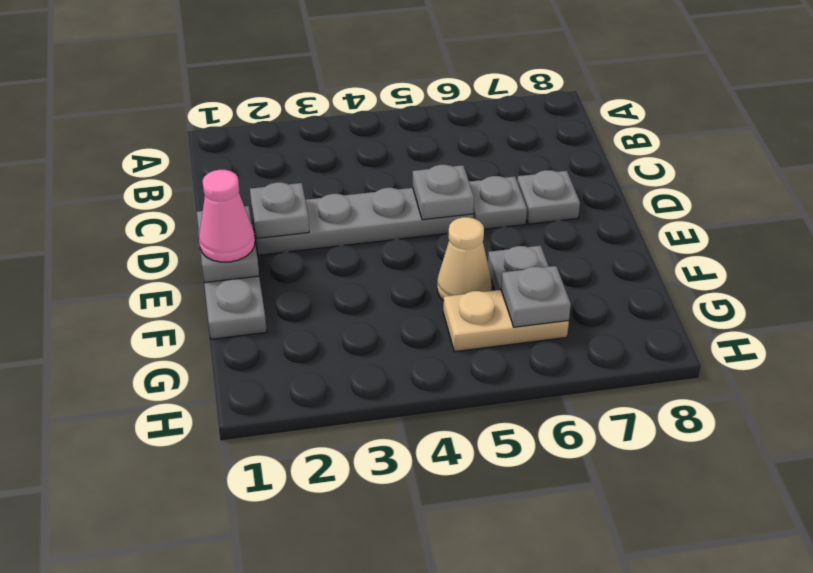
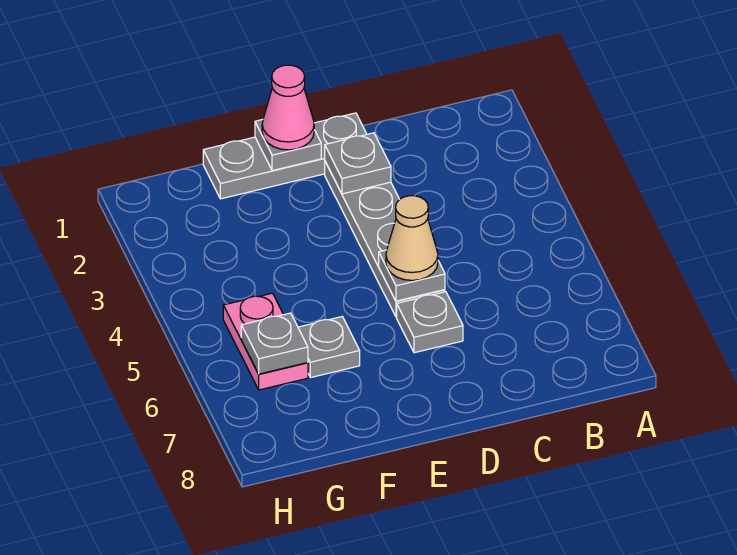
grey 1x1 plate [517,170,580,224] -> none
tan 1x1 cone [437,217,492,301] -> tan 1x1 cone moved to [386,196,438,280]
tan 1x2 plate [443,290,569,352] -> pink 1x2 plate [223,293,308,390]

